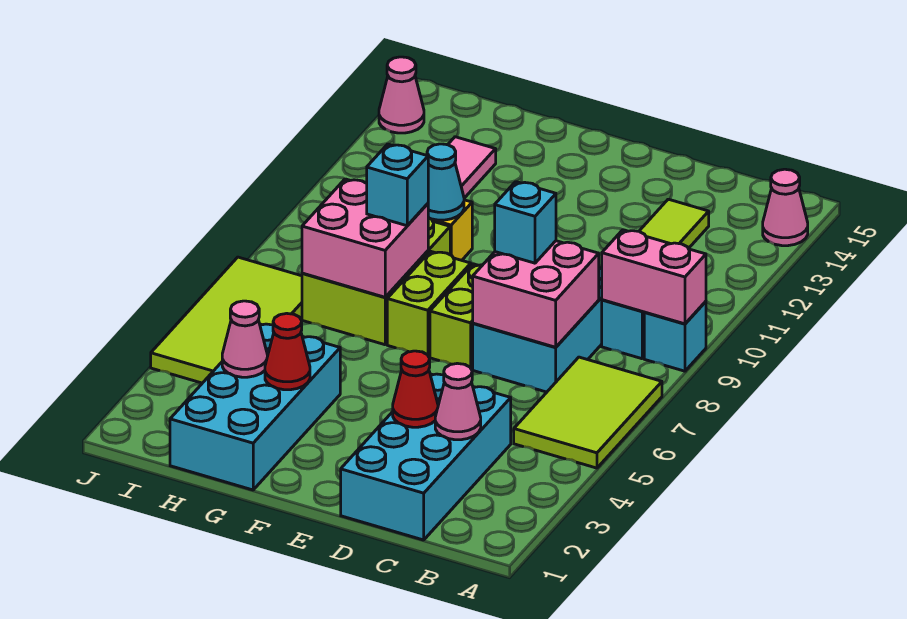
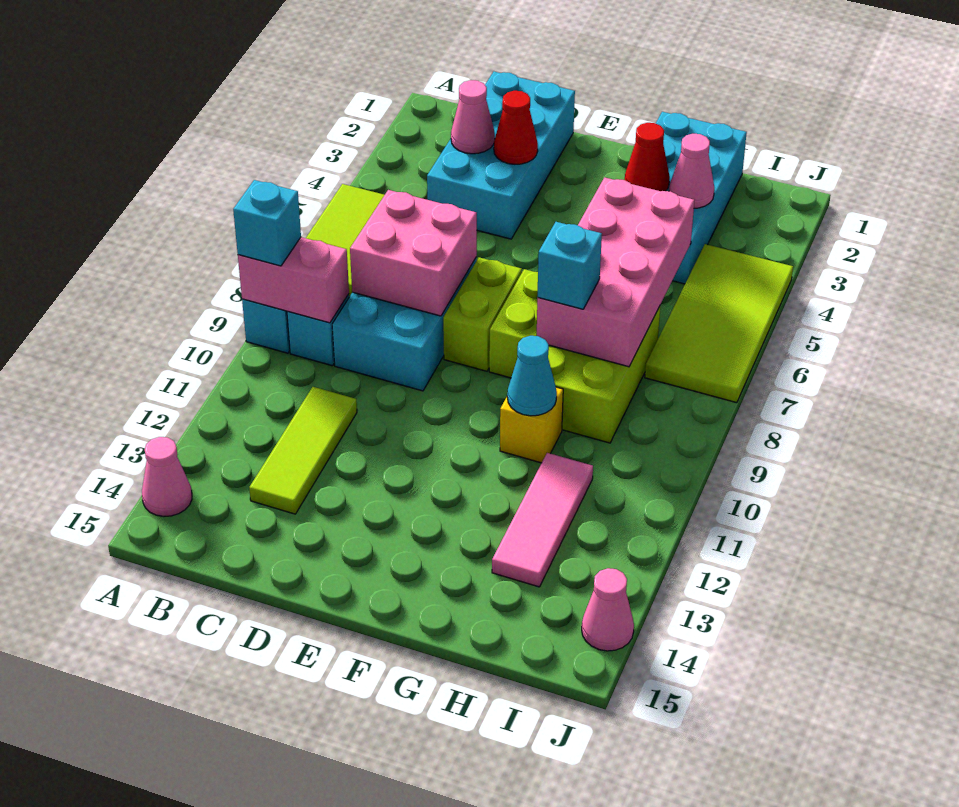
cyan 1x1 brick [495,182,556,263] -> cyan 1x1 brick moved to [233,180,301,266]
pink 2x2 brick [302,179,428,297] -> pink 2x4 brick [537,177,694,367]

